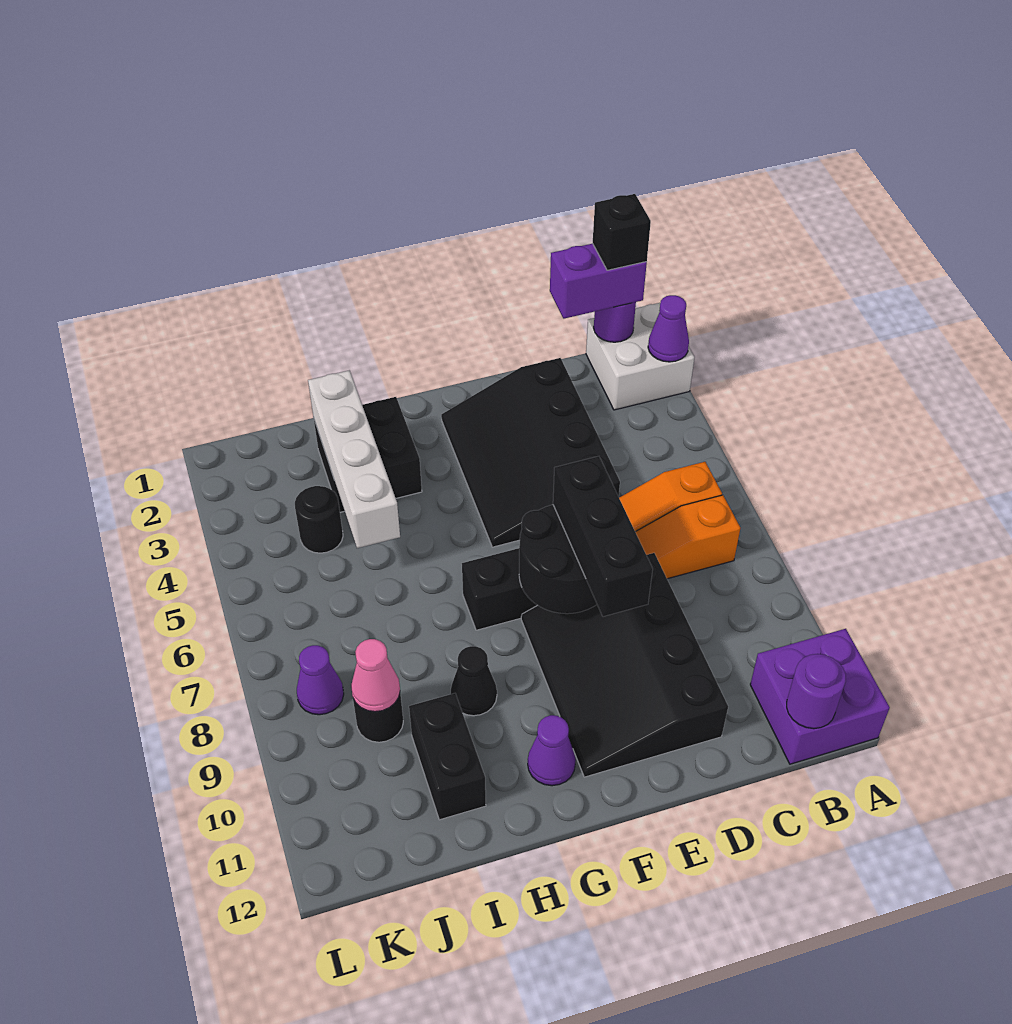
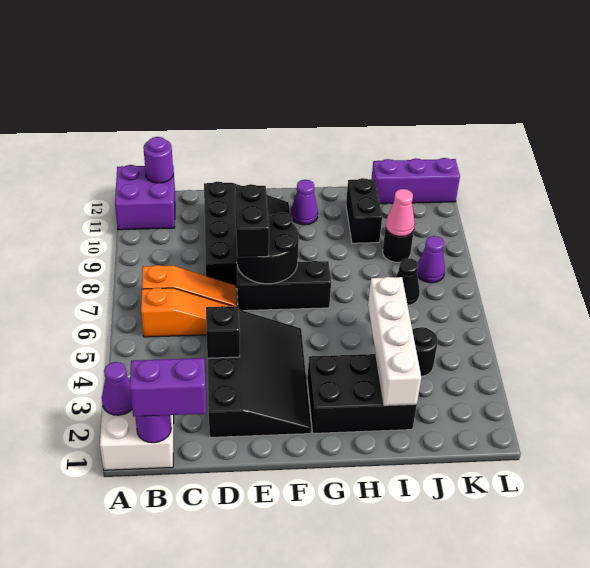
black 1x1 brick [593,194,651,270] -> black 1x1 brick moved to [206,306,240,358]
black 1x3 brick [553,456,653,617] -> black 1x2 brick [235,184,269,257]
black 2x2 brick [314,397,422,512] -> black 2x3 brick [307,354,417,433]
black 1x1 cone [451,646,497,716] -> black 1x1 cone moved to [396,258,420,305]
none -> purple 1x3 brick [371,158,460,204]

